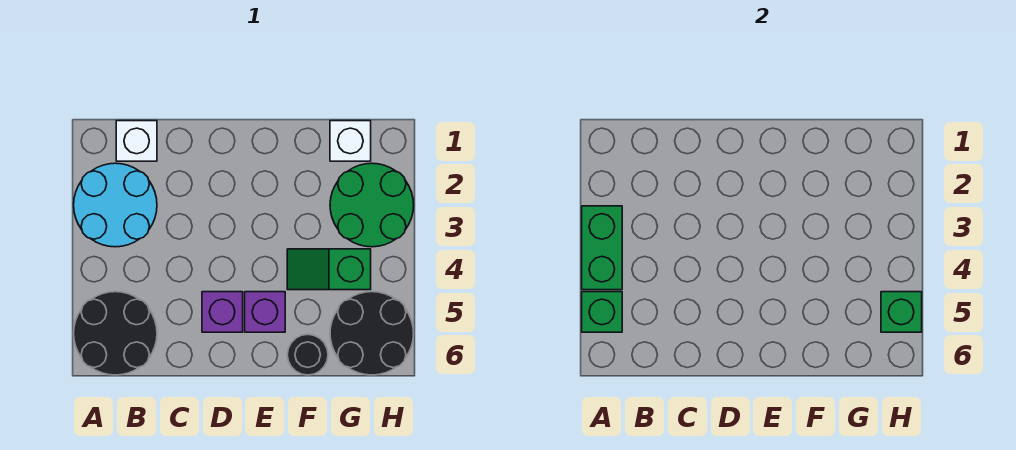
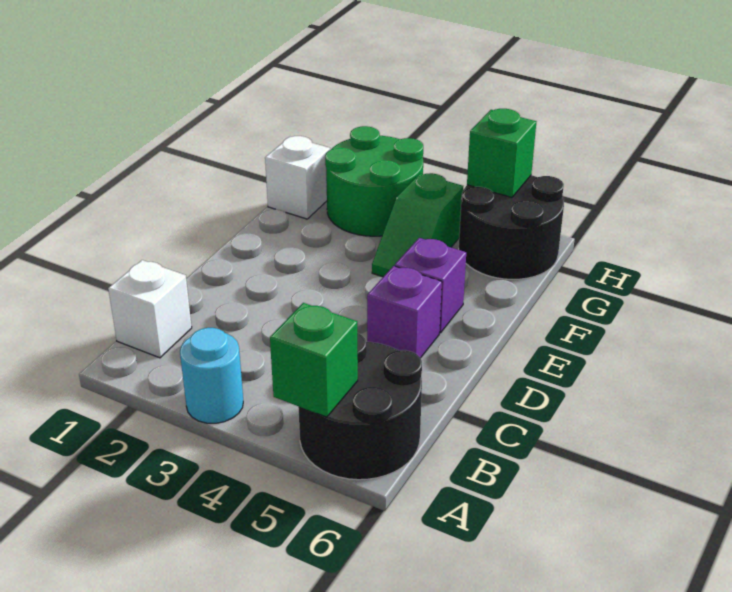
cyan 2x2 round brick [74,163,157,247] -> cyan 1x1 round brick [180,328,243,423]
green 1x2 brick [582,206,622,290] -> none
black 1x1 round brick [287,334,328,375] -> none

